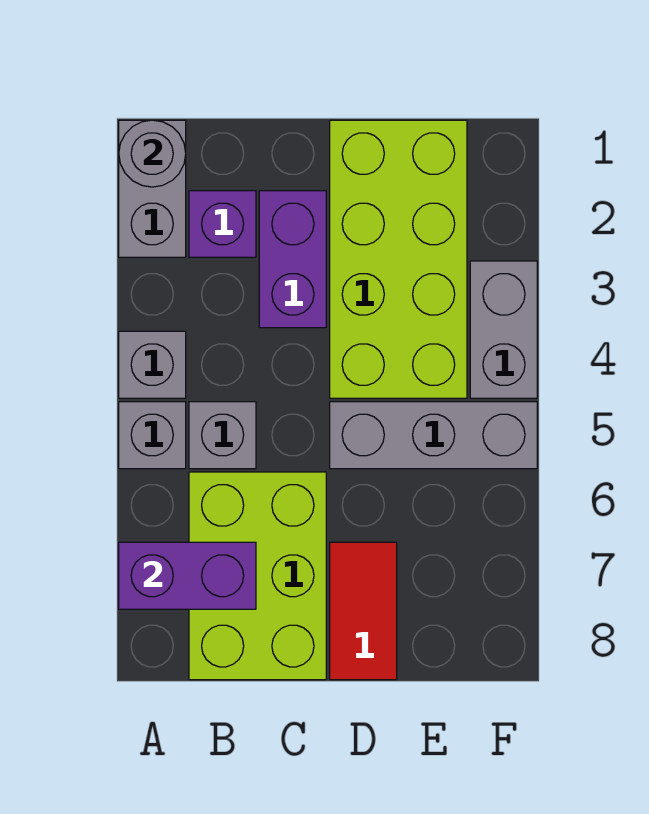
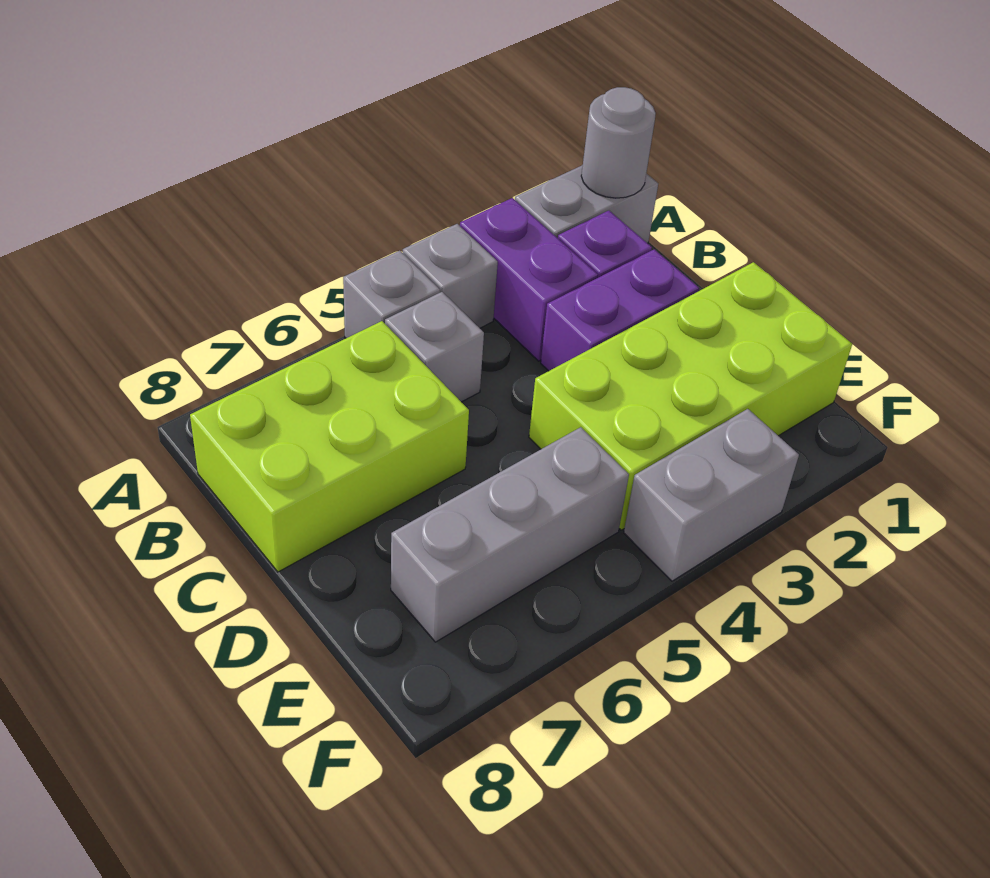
purple 1x2 brick [119,542,256,609] -> purple 1x2 brick moved to [460,198,598,361]
grey 1x3 brick [330,402,537,469] -> grey 1x3 brick turned to [391,427,629,642]
red 1x2 tile [330,542,397,680] -> none

